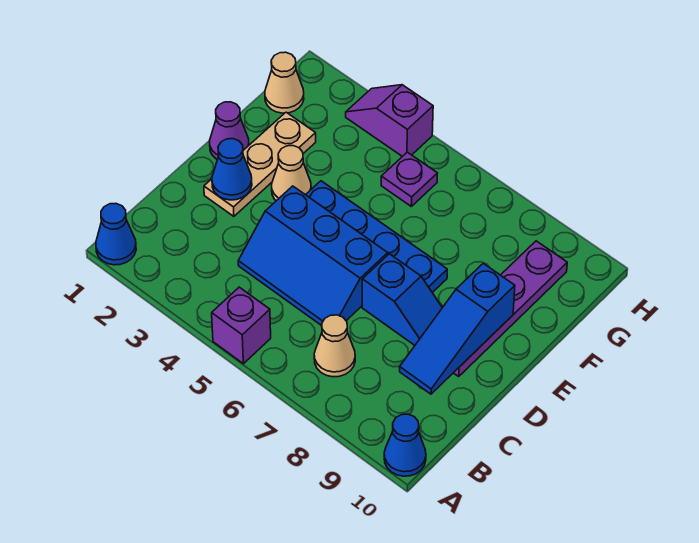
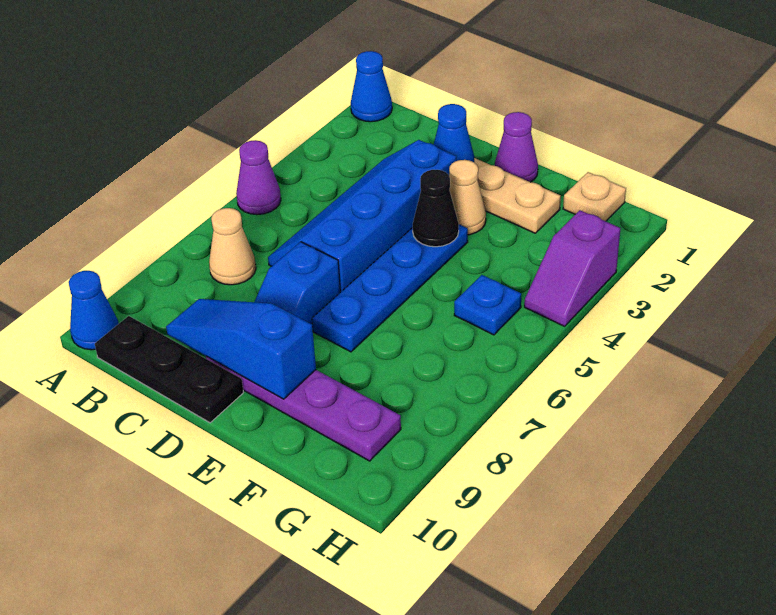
purple 1x1 brick [212,287,271,364] -> purple 1x1 cone [236,140,281,215]
none -> black 1x3 plate [95,316,243,423]
blue 2x3 slope [238,186,388,326] -> blue 2x4 slope [268,140,456,292]
none -> black 1x1 cone [413,170,459,247]
tan 1x1 cone [265,52,304,113] -> tan 1x1 plate [563,172,626,221]
purple 1x1 plate [381,152,437,206] -> blue 1x1 plate [454,275,521,335]
purple 1x2 slope [346,85,433,156] -> purple 1x2 slope turned to [524,210,621,326]

